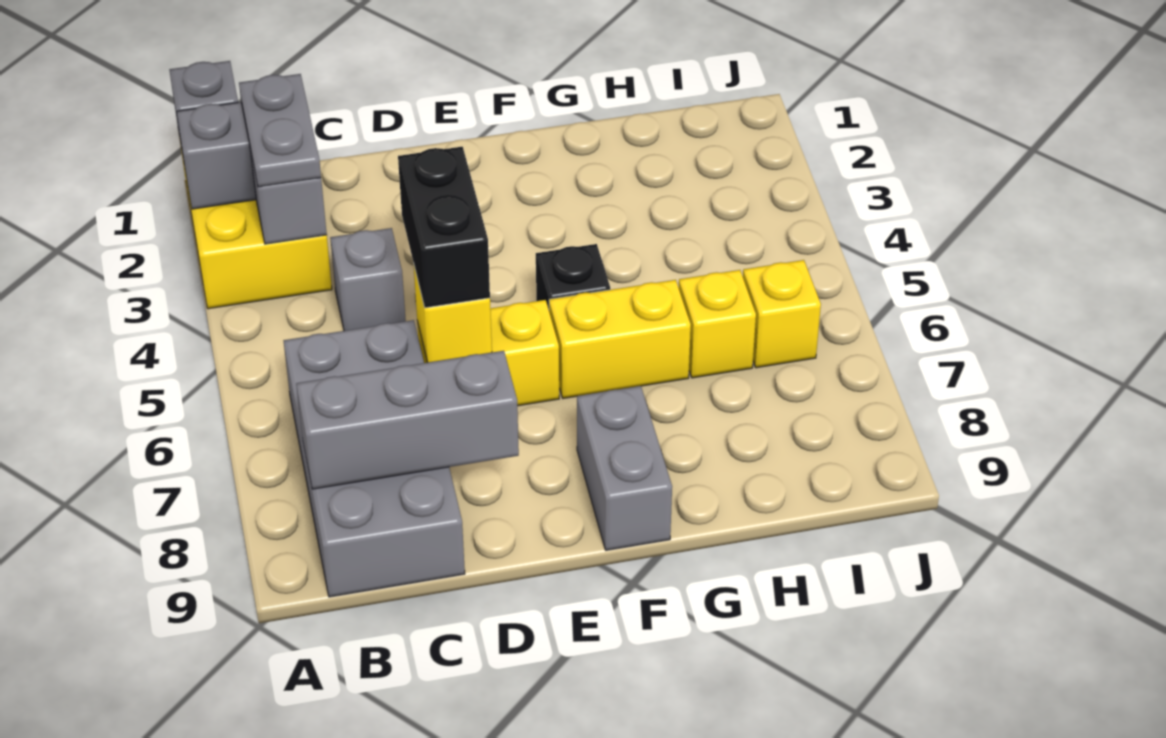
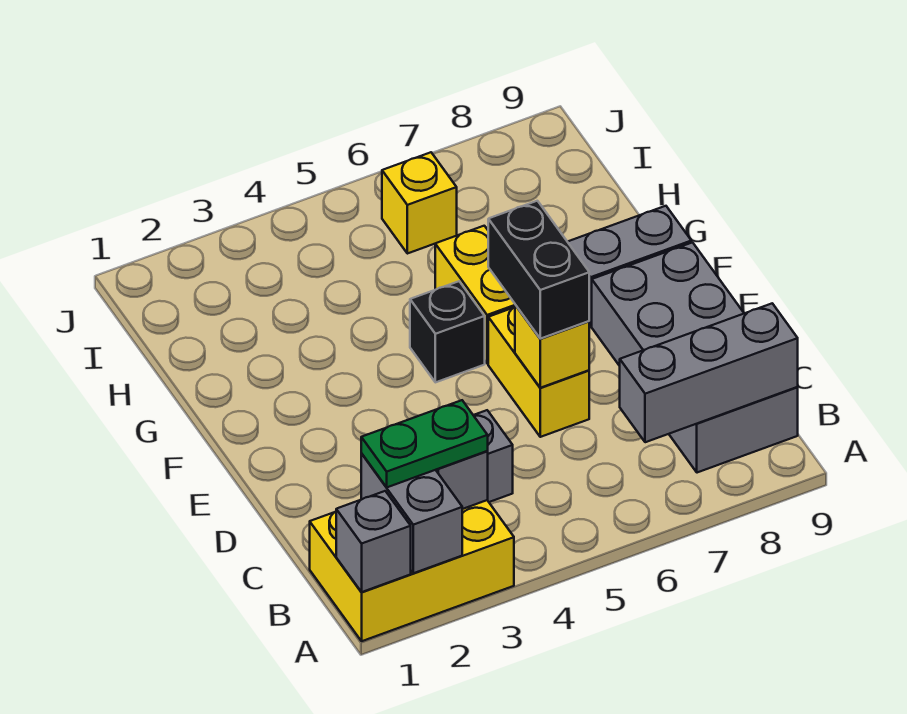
grey 1x2 plate [239,74,321,187] -> green 1x2 plate [361,400,488,487]
grey 2x4 brick [283,320,465,597] -> grey 2x4 brick turned to [592,243,798,473]
grey 1x3 brick [296,351,519,489] -> grey 1x3 brick turned to [620,303,798,442]
black 1x2 brick [398,147,490,308] -> black 1x2 brick turned to [488,201,589,339]
yellow 1x1 brick [679,270,756,378] -> none

